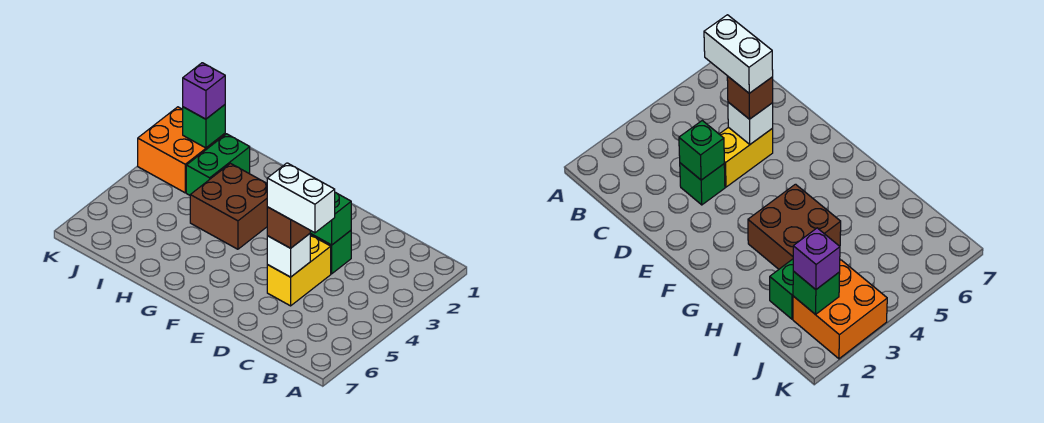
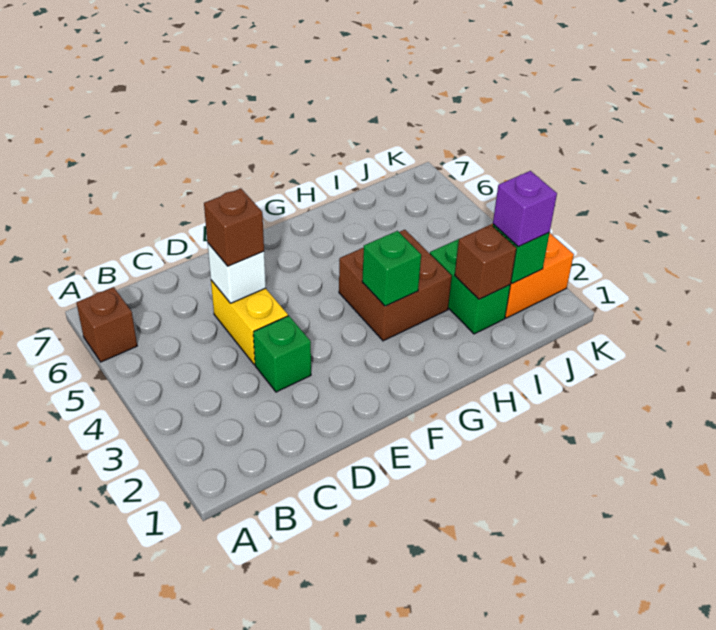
none -> brown 1x1 brick [77,287,137,362]
white 1x2 brick [267,163,335,233] -> none
green 1x1 brick [310,192,351,245] -> green 1x1 brick moved to [362,231,421,306]
none -> brown 1x1 brick [455,225,516,299]

